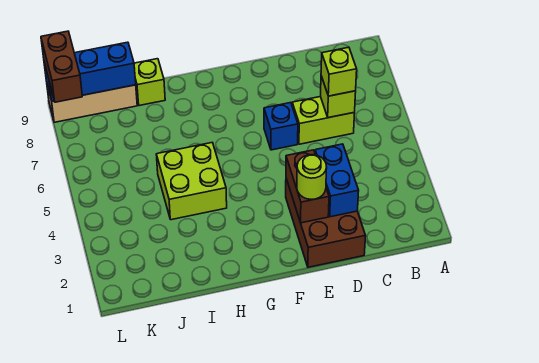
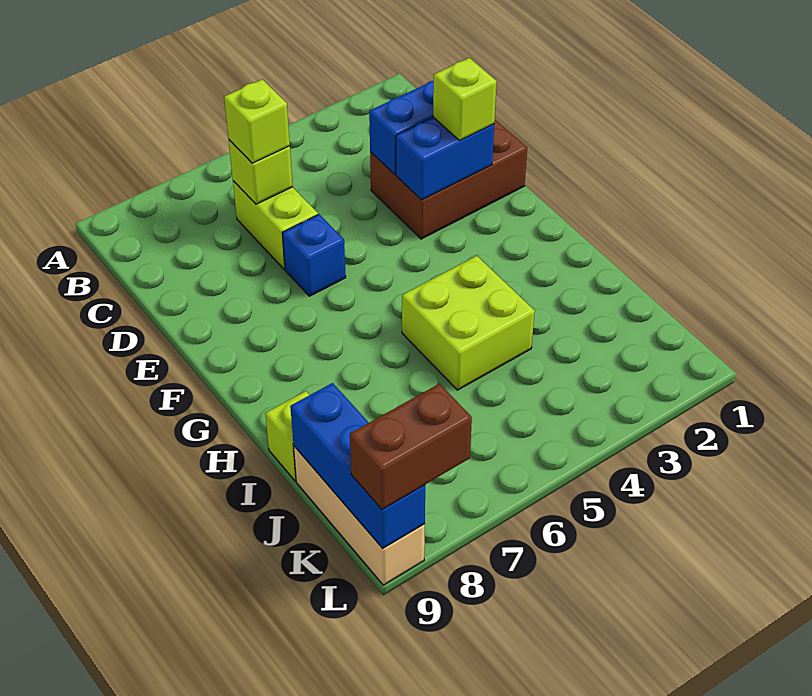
brown 1x2 brick [286,150,329,223] -> blue 1x2 brick [396,117,494,200]
lime 1x1 round brick [297,155,327,199] -> lime 1x1 brick [433,58,497,140]

